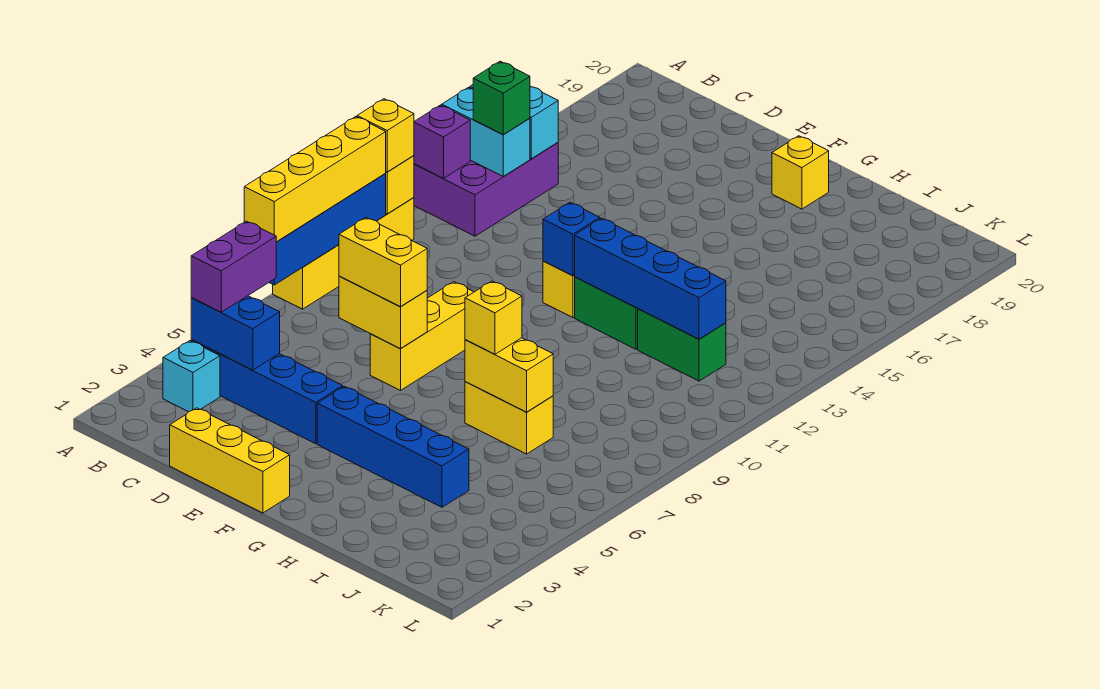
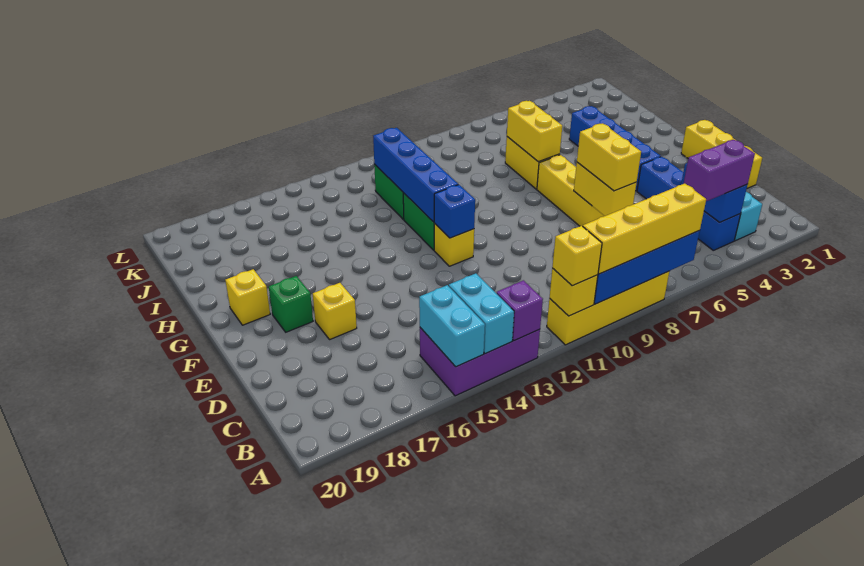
green 1x1 brick [473,61,530,135] -> green 1x1 brick moved to [269,276,313,332]
yellow 1x3 brick [370,282,474,391] -> yellow 1x3 brick turned to [537,155,604,226]
yellow 1x1 brick [465,281,522,354] -> yellow 1x1 brick moved to [313,283,357,340]

